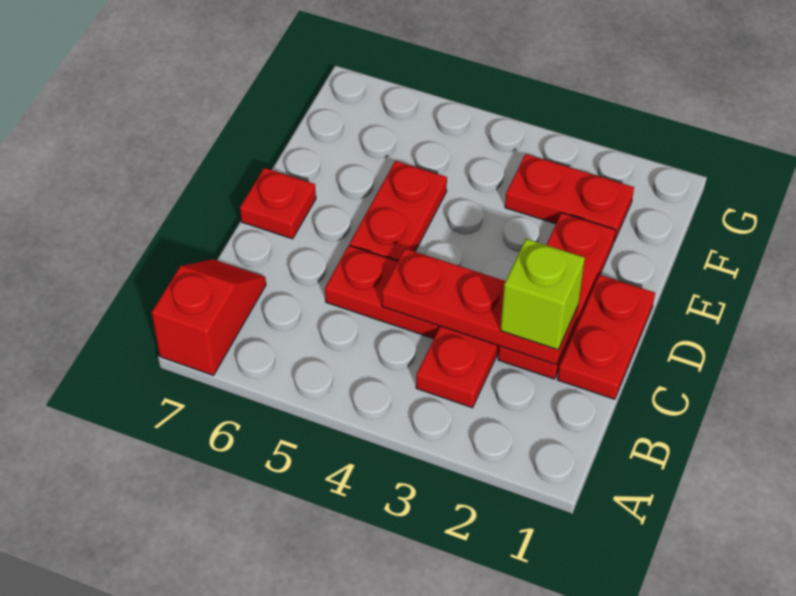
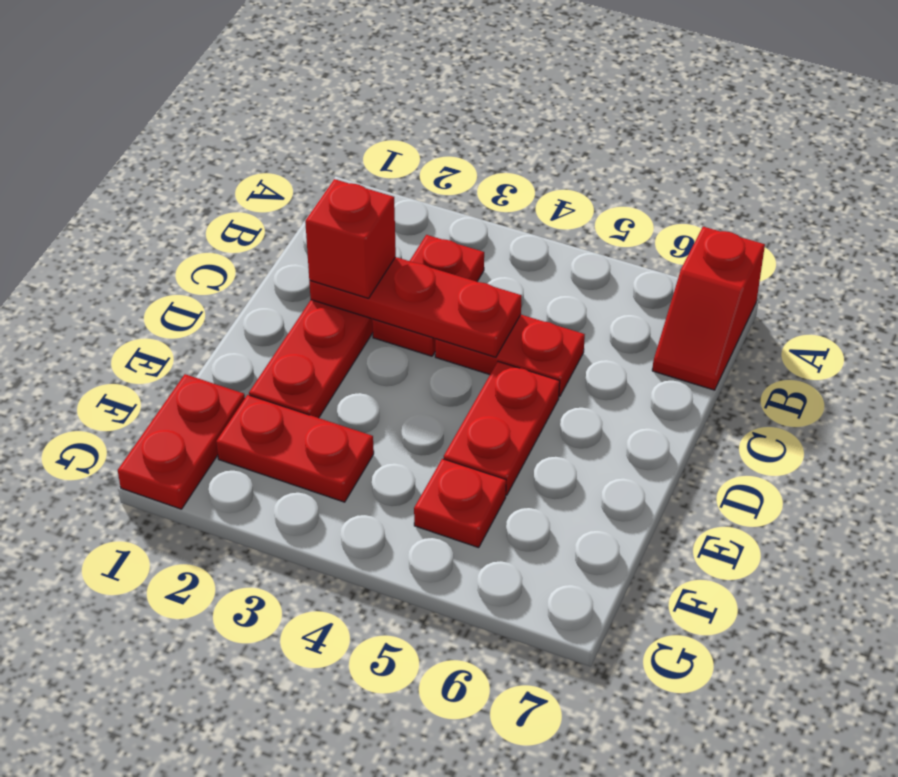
red 1x2 plate [558,275,655,399] -> red 1x2 plate moved to [118,374,245,509]
lime 1x1 brick [500,239,585,350] -> red 1x1 brick [305,179,396,298]
red 1x1 plate [240,168,316,239] -> red 1x1 plate moved to [414,459,506,548]

